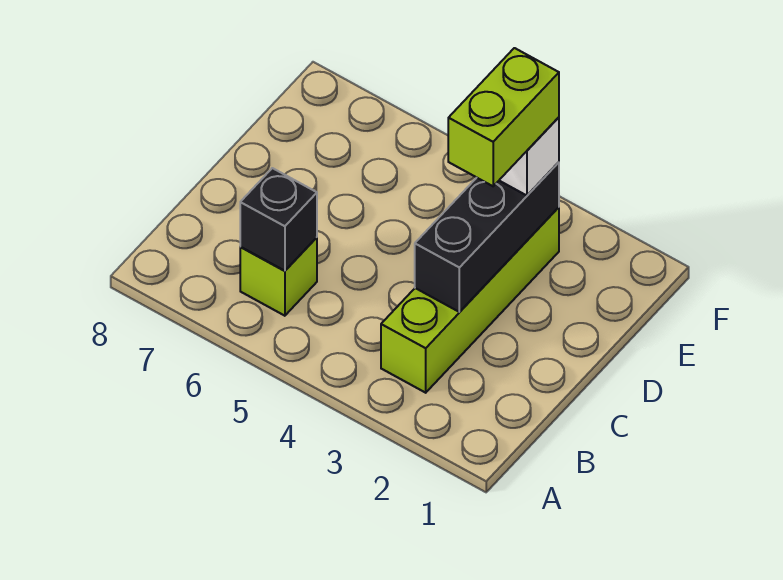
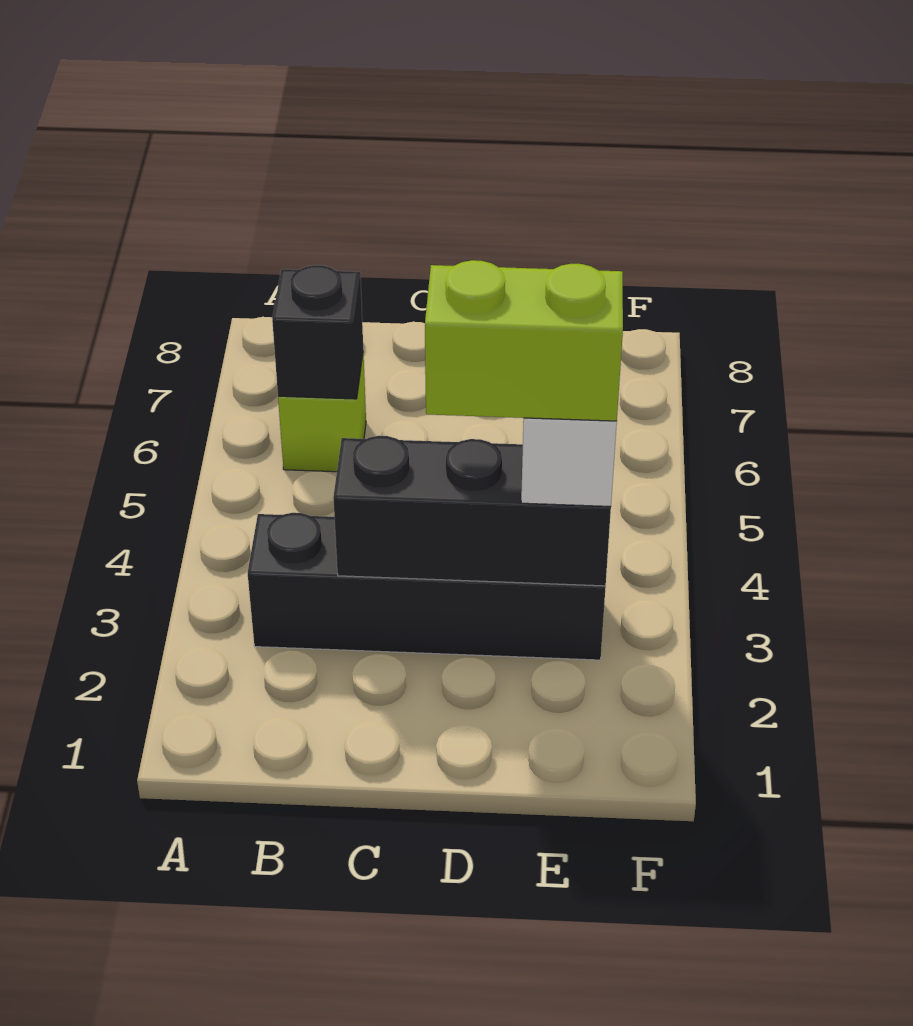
lime 1x4 brick [381,207,559,393] -> black 1x4 brick [248,513,606,660]

